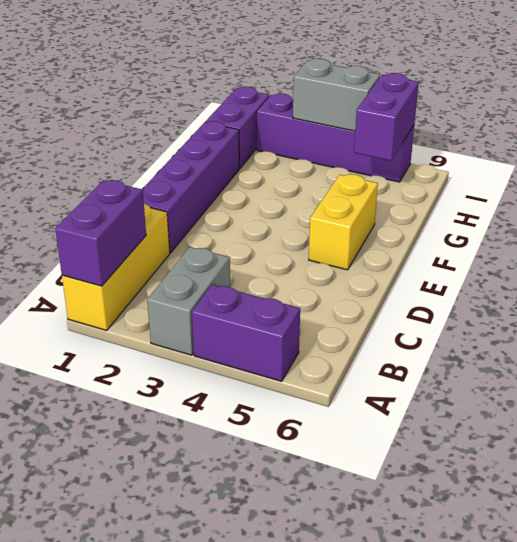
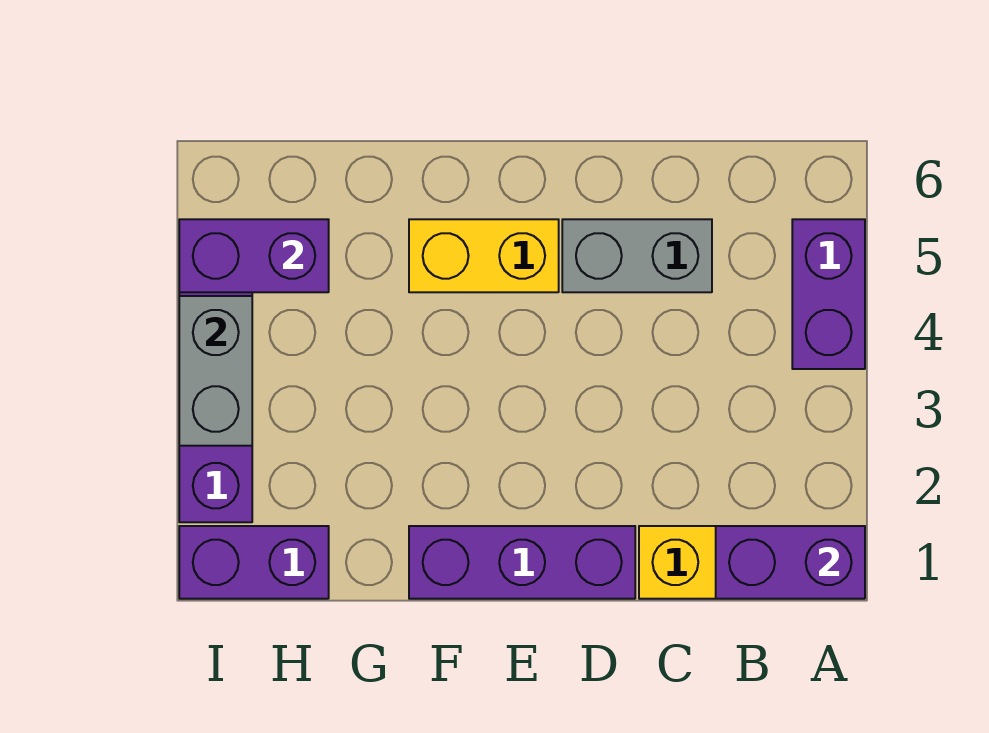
grey 1x2 brick [147,247,230,355] -> grey 1x2 brick moved to [562,219,712,292]
purple 1x4 brick [142,121,239,253] -> purple 1x3 brick [409,526,635,599]

